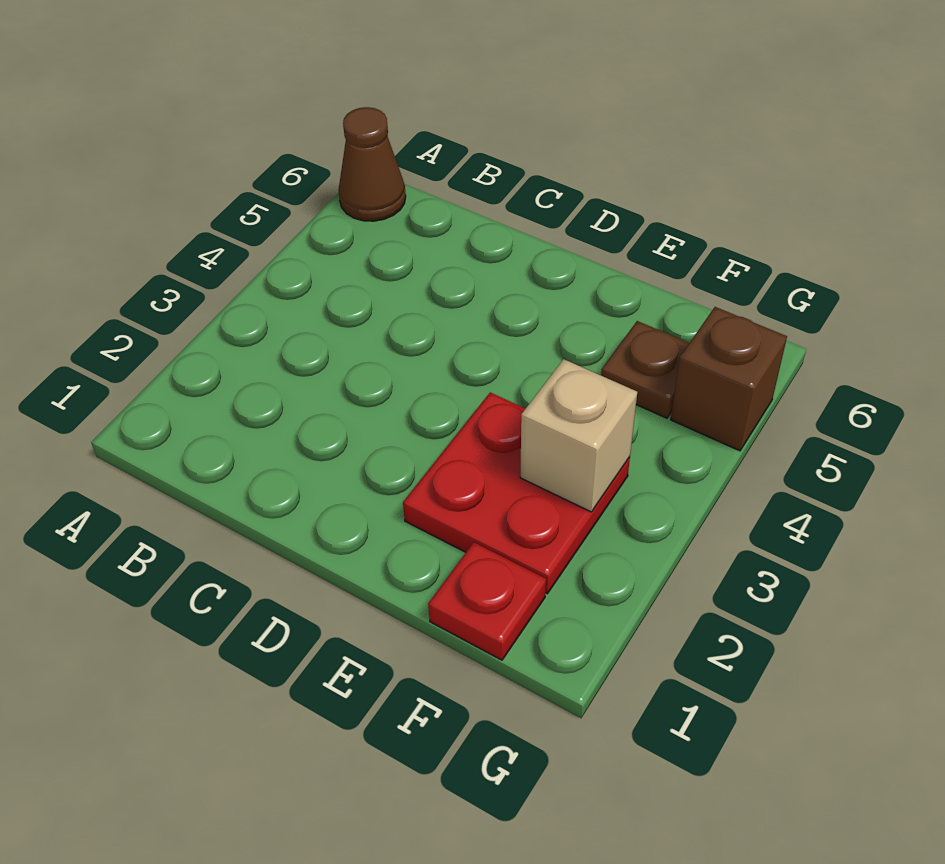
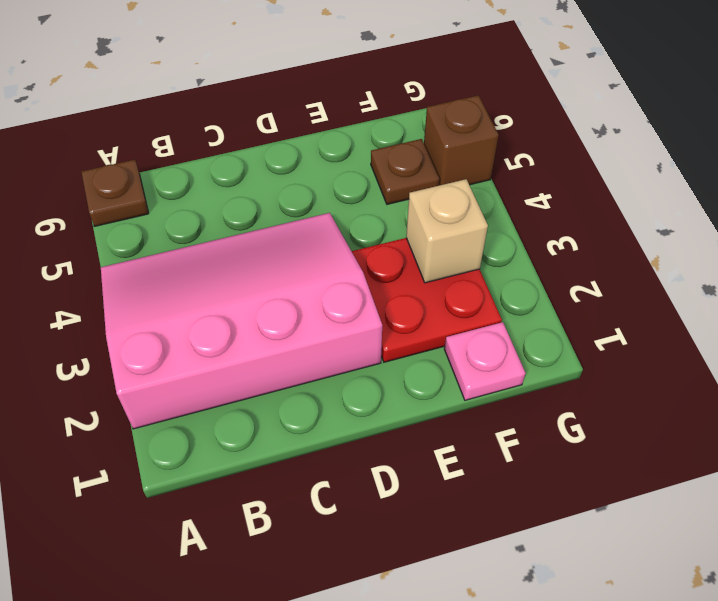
none -> pink 3x4 slope [101,213,382,429]
brown 1x1 cone [338,107,406,221] -> brown 1x1 plate [81,160,149,226]
red 1x1 plate [428,542,546,660] -> pink 1x1 plate [444,322,525,400]

